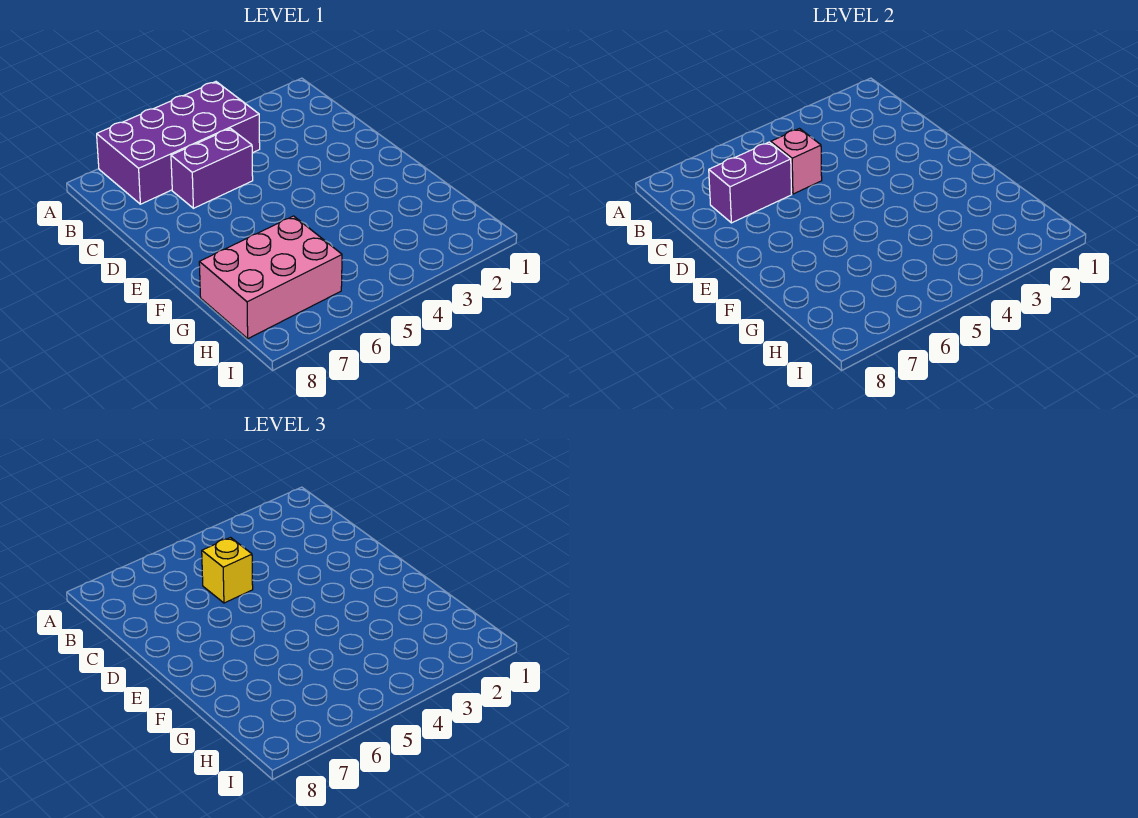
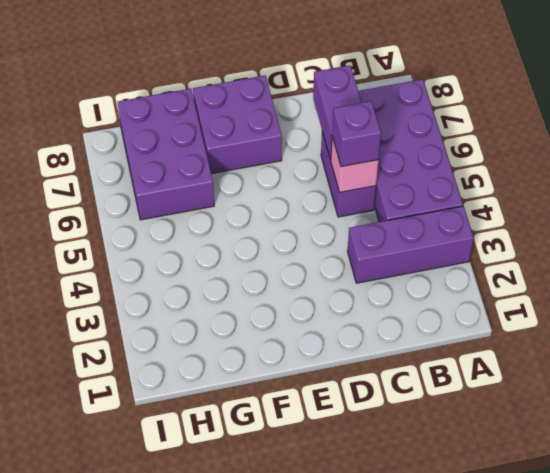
none -> purple 1x3 brick [347,206,474,283]
yellow 1x1 brick [202,538,253,603] -> purple 1x1 brick [332,101,381,167]
none -> purple 2x2 brick [193,75,282,174]
pink 2x3 brick [199,216,342,339] -> purple 2x3 brick [118,89,214,220]

